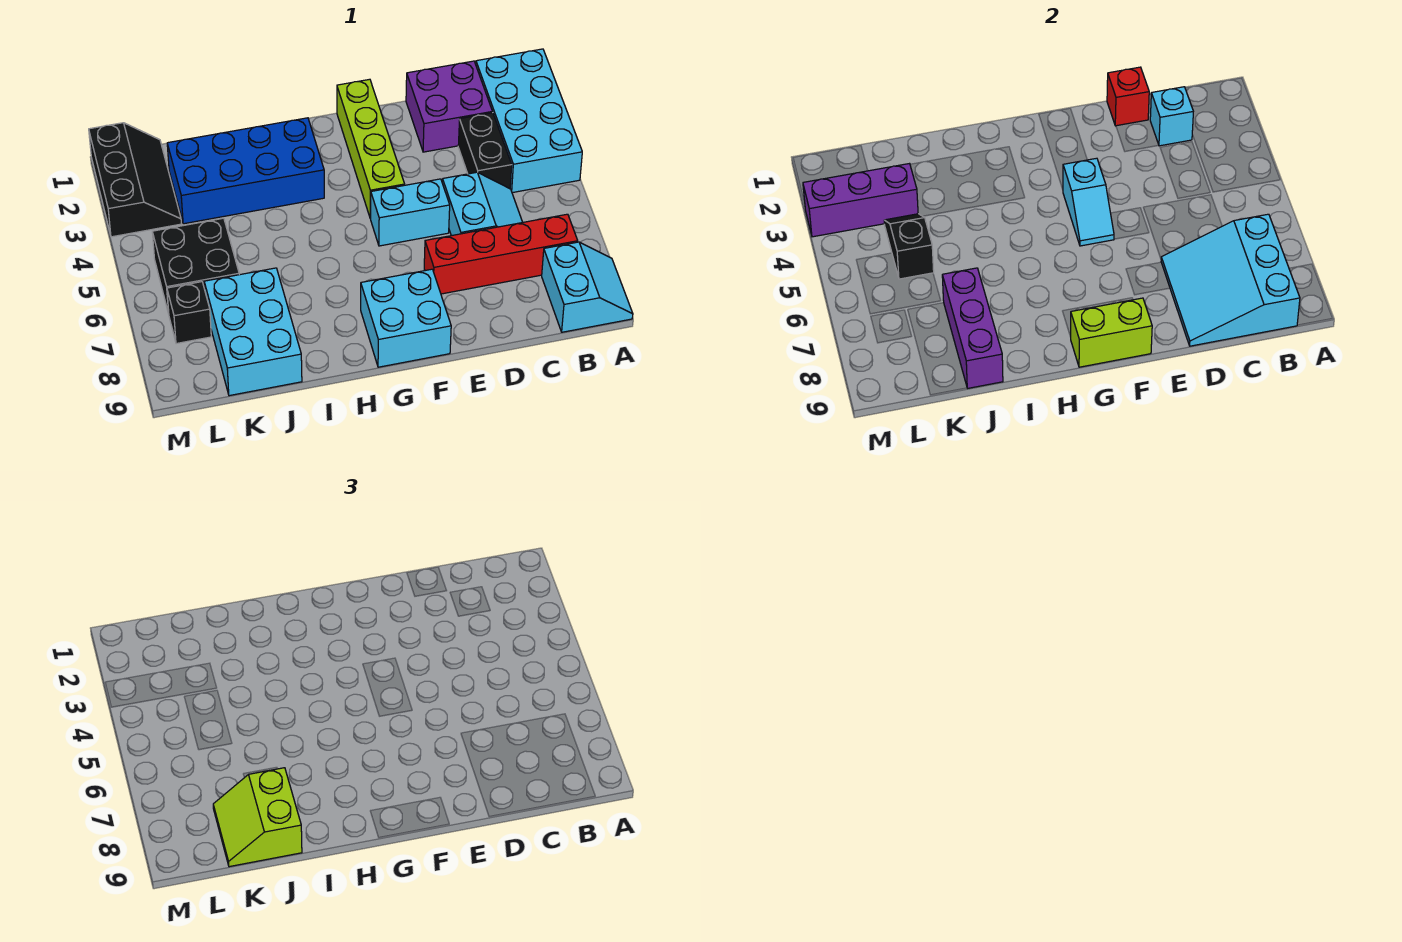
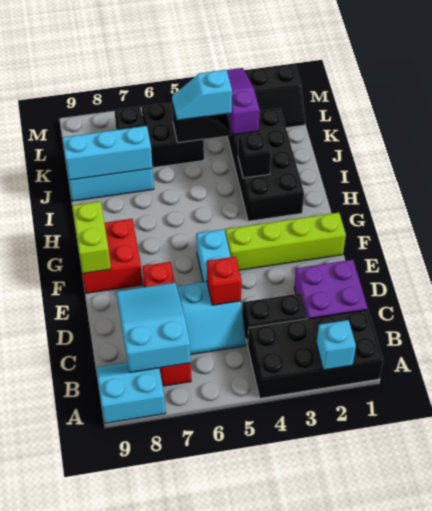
cyan 2x4 brick [476,49,582,193] -> black 2x4 brick [248,309,383,398]
cyan 2x2 slope [542,242,633,332] -> cyan 2x2 slope turned to [96,362,165,423]
cyan 3x3 slope [1161,214,1300,346] -> cyan 2x3 slope [116,283,191,372]
cyan 1x1 brick [1150,87,1193,146] -> cyan 1x1 brick moved to [316,320,356,370]
red 1x1 brick [1107,67,1149,126] -> red 1x1 brick moved to [207,257,242,305]
cyan 1x2 slope [1063,158,1114,246] -> cyan 1x2 slope moved to [172,70,232,120]
cyan 2x2 brick [361,269,451,367] -> red 2x2 brick [83,219,143,293]
blue 2x4 brick [167,118,324,224] -> black 2x4 brick [227,108,304,221]
none -> black 1x1 brick [238,132,271,178]
purple 1x3 brick [942,268,1003,388] -> cyan 1x3 brick [62,126,152,180]
lime 2x2 slope [213,768,302,867] -> none
purple 1x3 brick [803,164,918,237] -> purple 1x3 slope [227,68,260,135]

